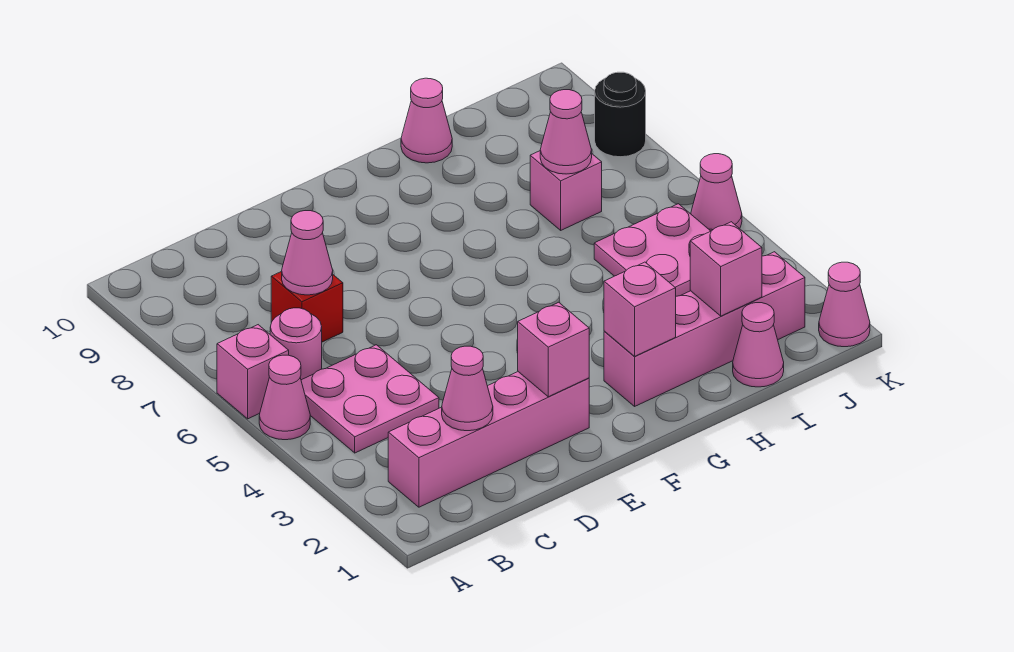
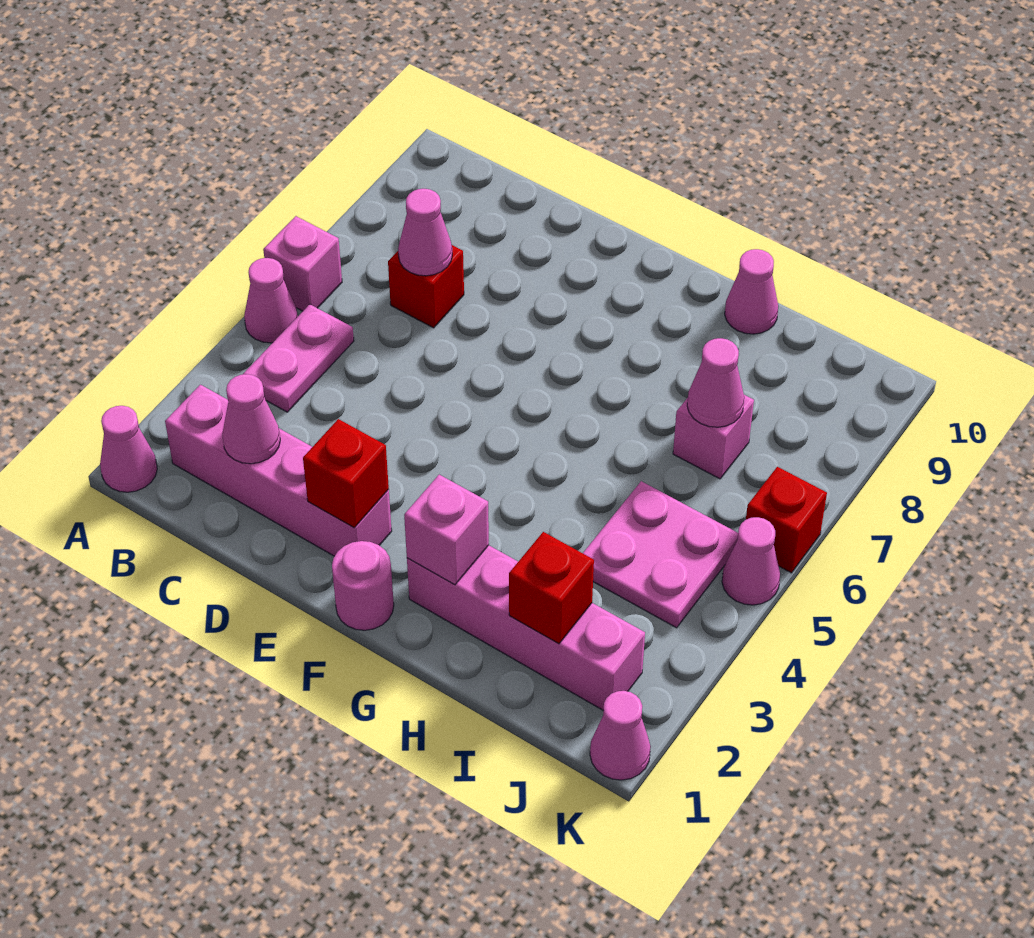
pink 2x2 plate [301,345,439,453] -> pink 1x2 plate [243,304,354,412]
pink 1x1 round brick [270,308,322,380] -> pink 1x1 round brick moved to [332,541,394,630]
pink 1x1 brick [518,302,589,397] -> red 1x1 brick [303,419,389,528]
pink 1x1 cone [733,303,784,387] -> pink 1x1 cone moved to [100,406,157,492]
pink 1x1 brick [690,222,762,316] -> red 1x1 brick [509,532,594,644]
none -> red 1x1 brick [746,467,827,573]
black 1x1 round brick [595,72,646,157] -> none

